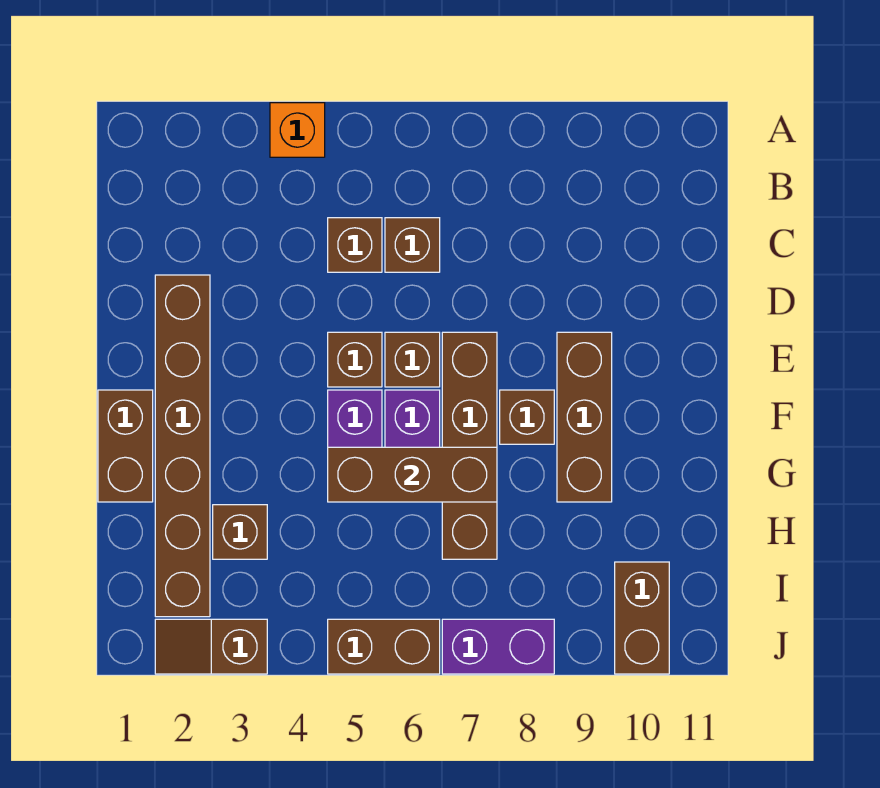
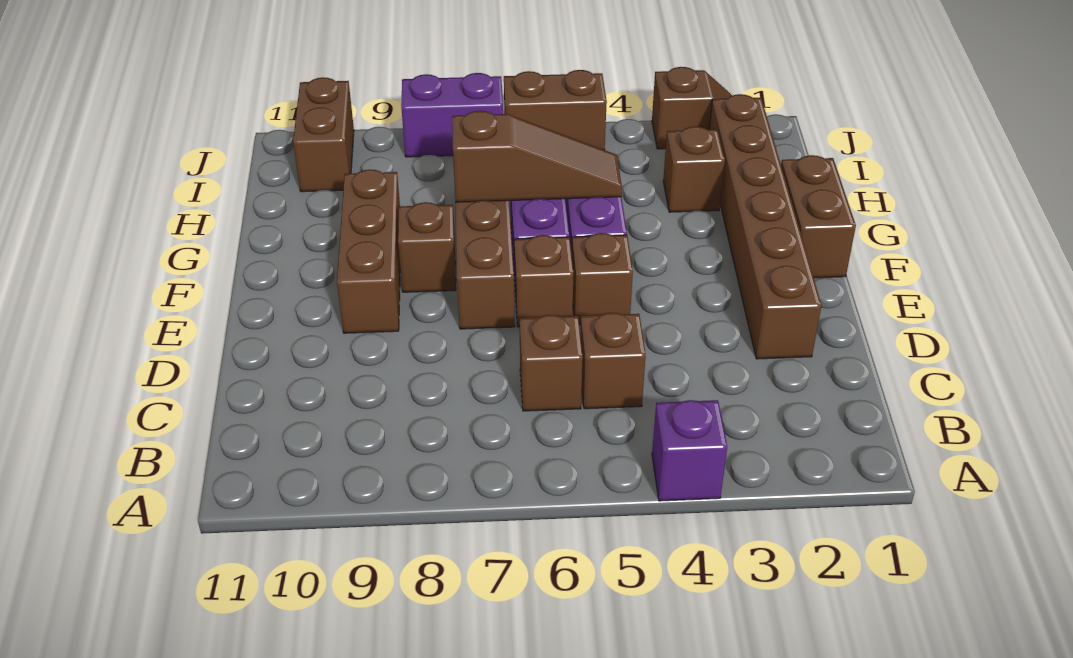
orange 1x1 brick [270,103,325,157] -> purple 1x1 brick [652,400,727,501]
brown 1x3 brick [328,447,497,502] -> brown 1x3 slope [452,111,622,202]

